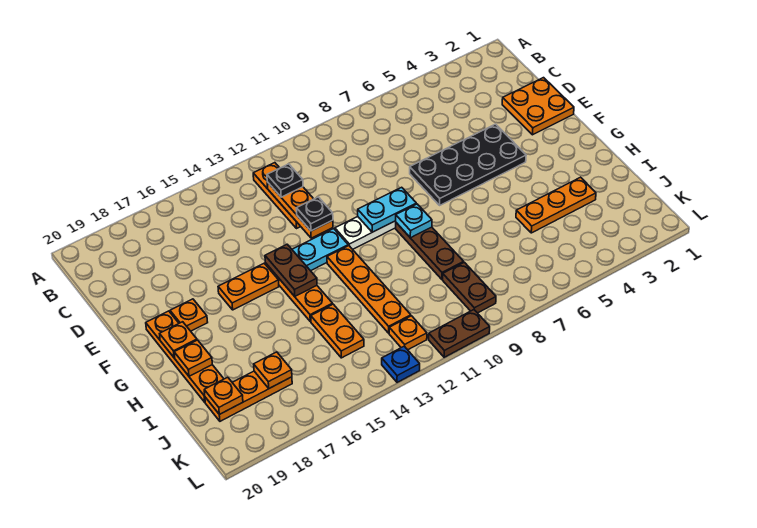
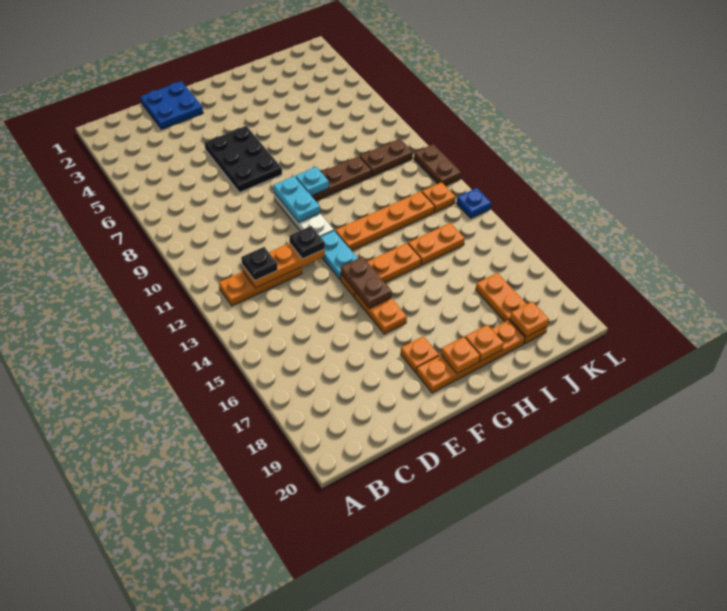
orange 2x2 plate [502,78,574,135] -> blue 2x2 plate [140,81,203,129]
black 2x4 plate [410,124,526,205] -> black 2x3 plate [205,126,282,192]
brown 1x2 plate [265,244,317,296] -> brown 1x2 plate turned to [341,257,392,309]
orange 1x3 plate [516,177,596,233] -> none
orange 1x1 plate [254,352,292,388] -> none

